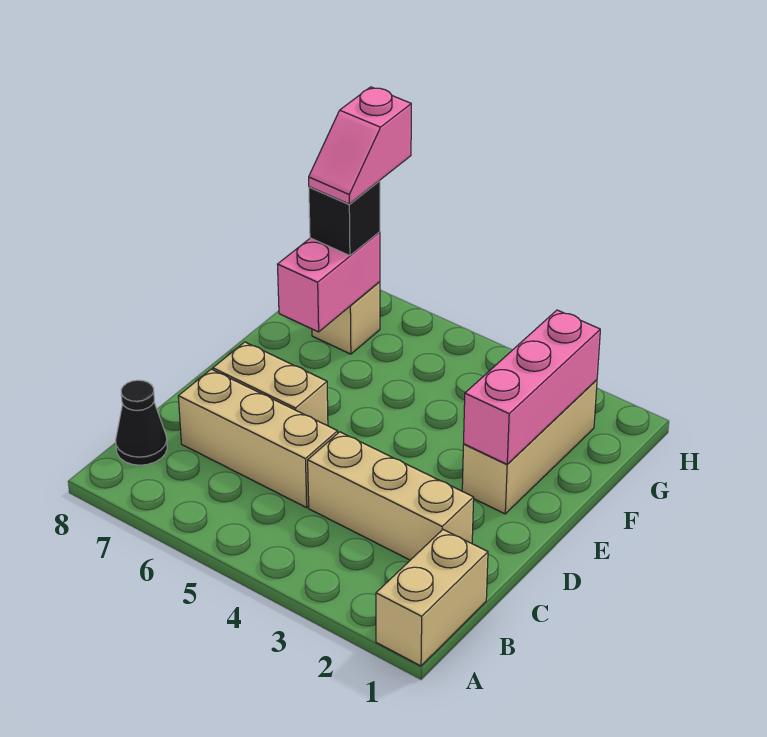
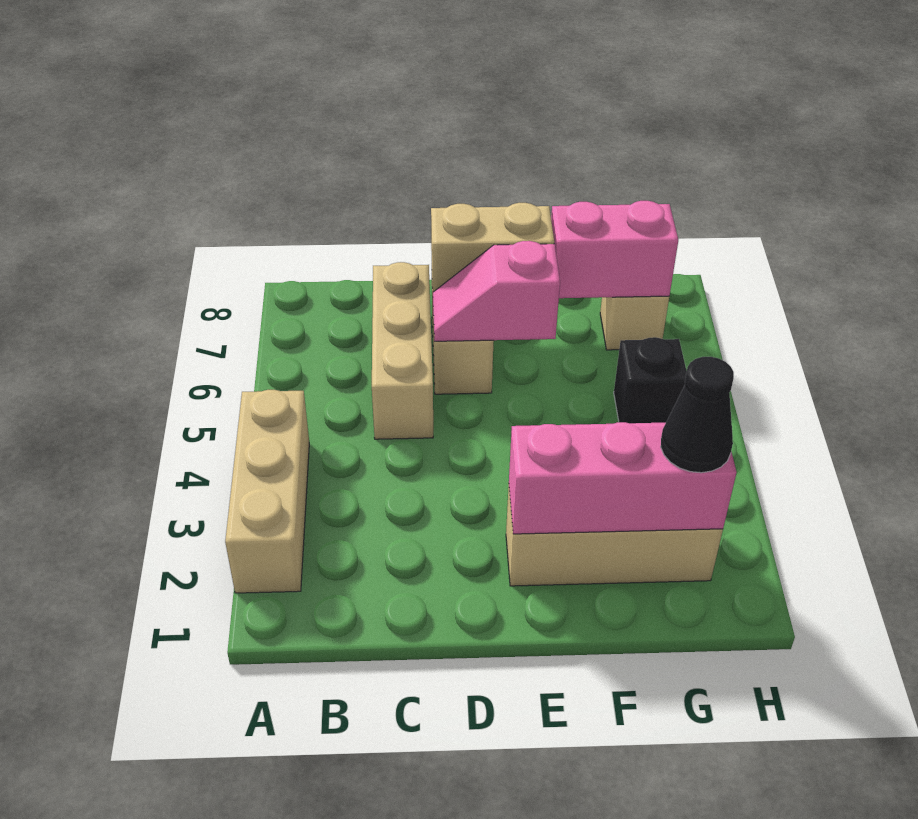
tan 1x2 brick [376,530,488,666] -> tan 1x2 brick moved to [431,203,554,292]
black 1x1 cone [116,380,167,465] -> black 1x1 cone moved to [661,357,734,473]
tan 1x3 brick [308,432,474,560] -> tan 1x3 brick moved to [225,390,309,593]
black 1x1 brick [309,181,380,256] -> black 1x1 brick moved to [614,337,687,423]
pink 1x2 slope [309,87,411,204] -> pink 1x2 slope moved to [433,241,560,341]

